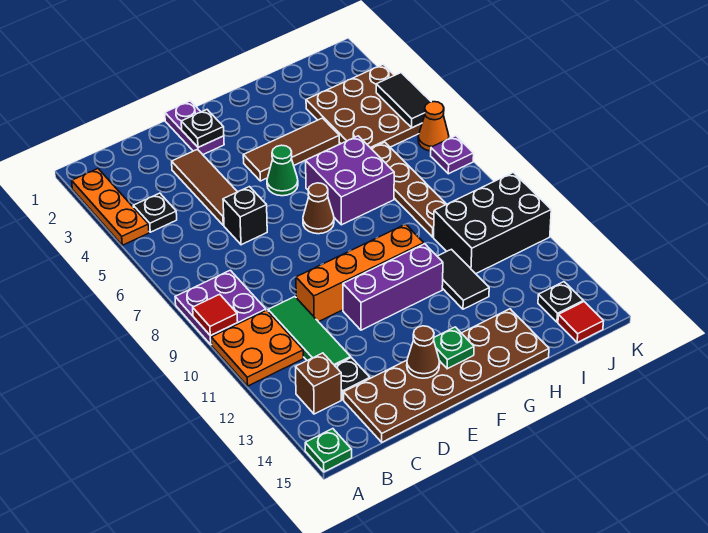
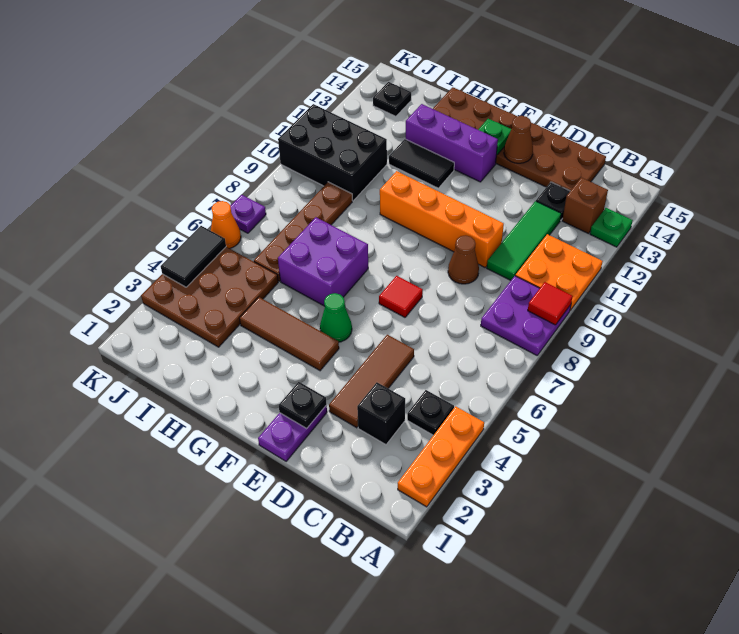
green 1x1 plate [305,429,352,472] -> green 1x1 plate moved to [590,208,633,247]
black 1x1 brick [223,187,267,245] -> black 1x1 brick moved to [357,382,405,445]
purple 1x3 brick [343,244,443,330] -> purple 1x3 brick moved to [406,104,498,182]
brown 1x1 cone [303,183,334,234] -> brown 1x1 cone moved to [448,235,479,284]
black 1x2 tile [437,249,489,309] -> black 1x2 tile turned to [389,139,454,188]
red 1x1 tile [558,302,604,343] -> red 1x1 tile moved to [379,276,423,317]

